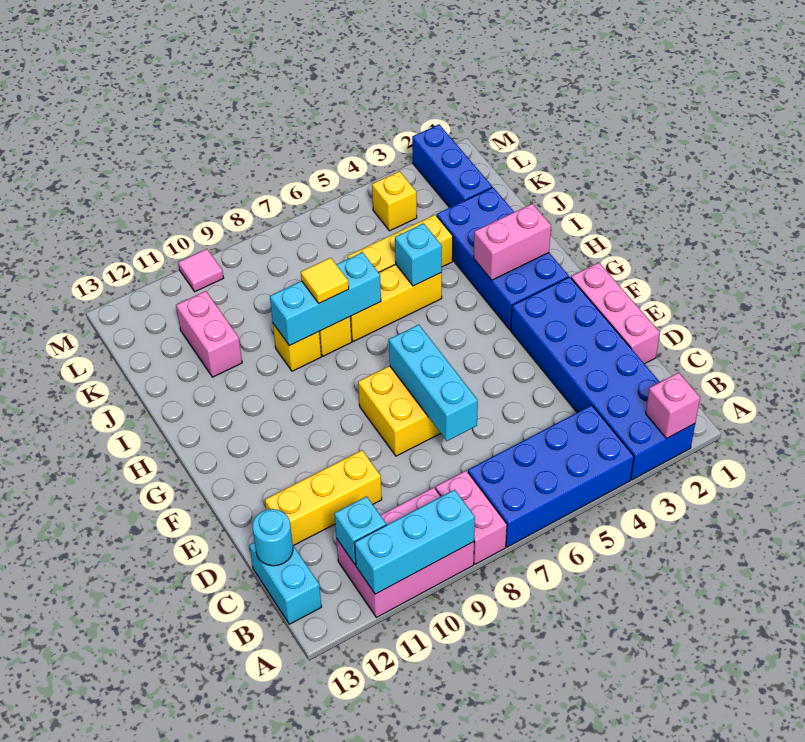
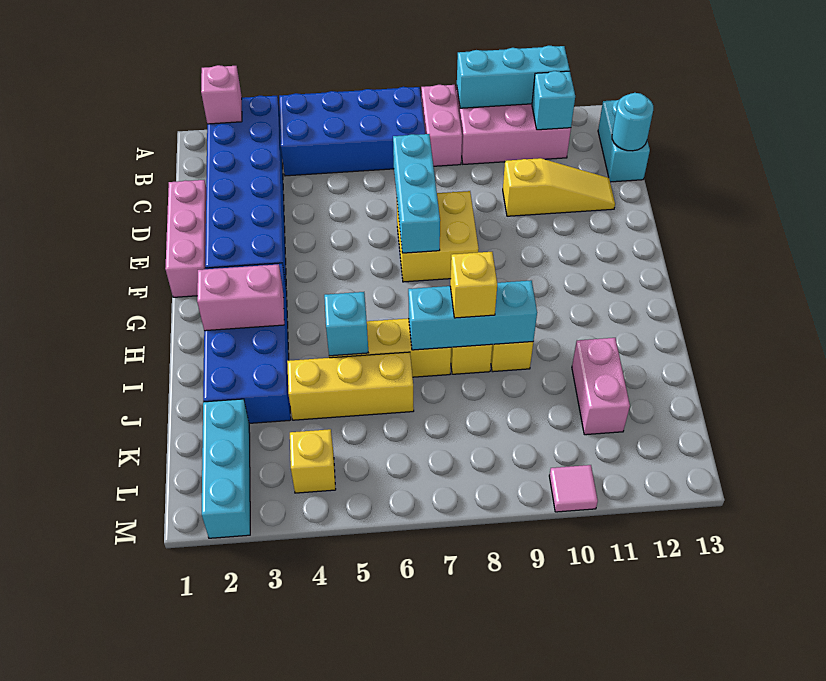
yellow 1x3 brick [265,450,382,545] -> yellow 1x3 slope [503,158,615,216]
yellow 1x1 tile [301,258,349,303] -> yellow 1x1 brick [450,252,497,318]
blue 1x3 brick [412,125,492,208] -> cyan 1x3 brick [202,399,250,538]

